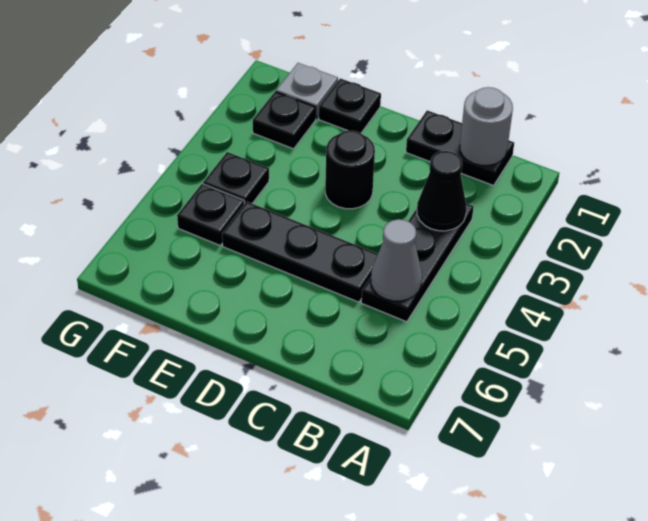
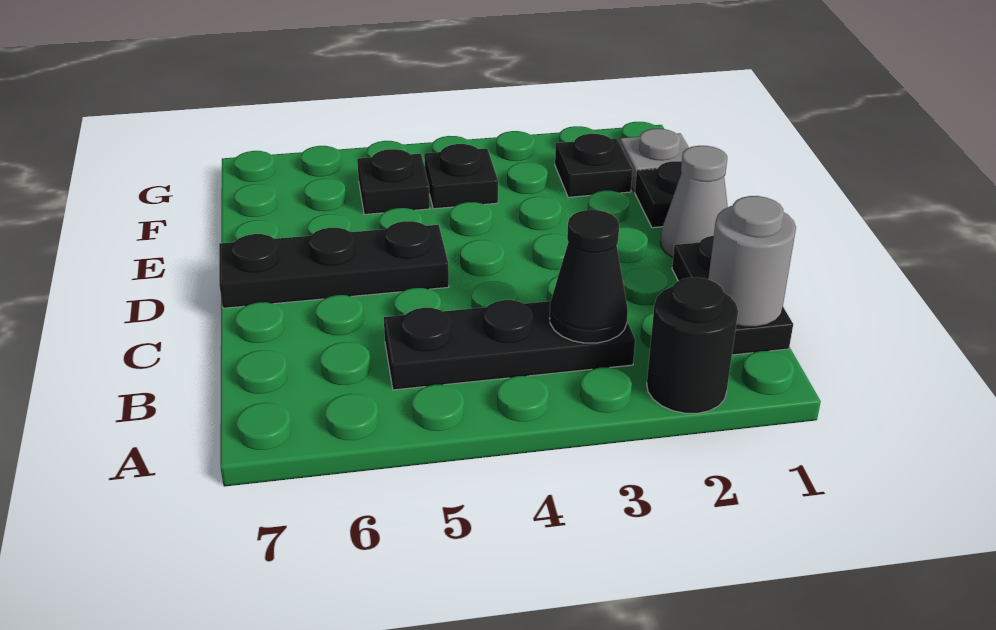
grey 1x1 cone [371,219,422,301] -> grey 1x1 cone moved to [661,146,728,258]
black 1x3 plate [222,201,378,302] -> black 1x3 plate turned to [219,221,449,308]
black 1x1 round brick [325,131,375,209] -> black 1x1 round brick moved to [647,277,738,413]

